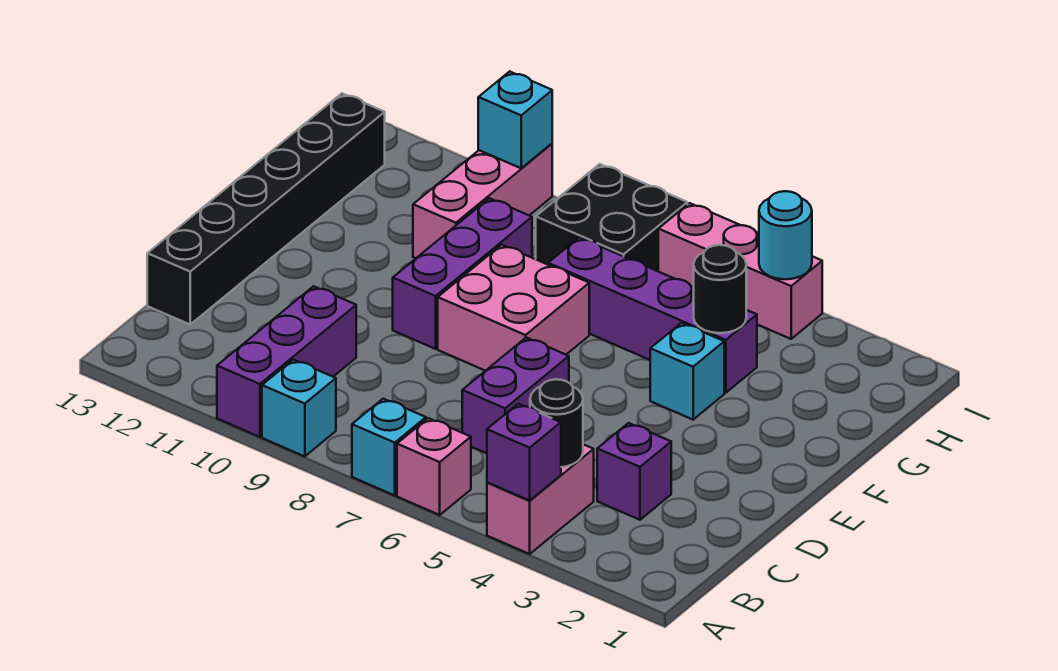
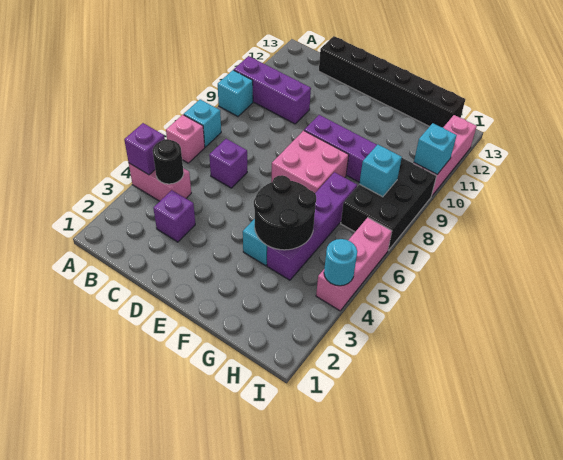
purple 1x2 brick [462,338,569,453] -> purple 1x1 brick [209,139,247,188]
black 1x1 round brick [694,245,746,333] -> black 2x2 round brick [254,175,316,250]
pink 1x3 brick [413,144,552,258] -> pink 1x3 brick turned to [413,115,477,196]
black 2x2 brick [536,164,687,271] -> black 2x3 brick [341,158,436,250]
none -> cyan 1x1 brick [359,145,402,197]

